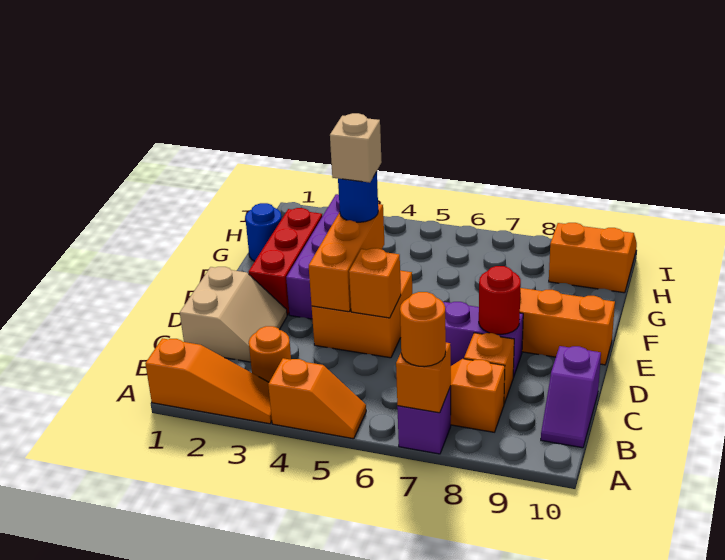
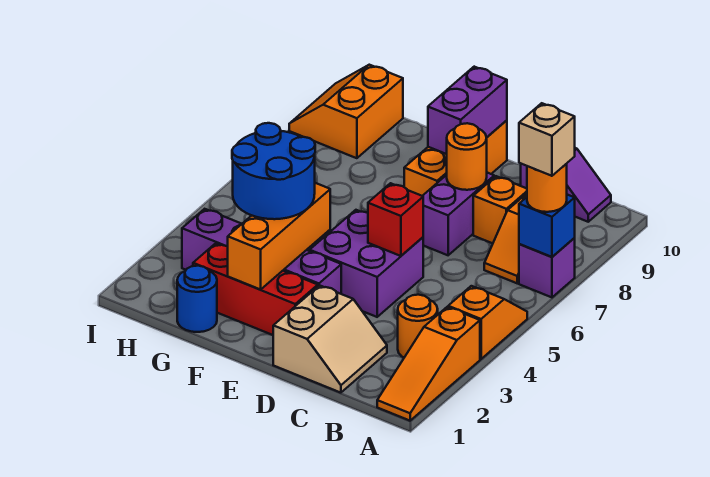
orange 1x3 slope [145,338,272,424] -> orange 1x3 slope turned to [377,307,480,421]
orange 1x1 brick [396,343,451,413] -> blue 1x1 brick [519,195,575,257]
tan 2x2 slope [180,267,287,362] -> tan 2x2 slope turned to [273,285,387,393]
orange 2x2 brick [312,271,412,358] -> purple 2x2 brick [310,210,423,317]
orange 1x3 brick [309,204,384,312] -> orange 1x3 brick turned to [228,183,330,290]
orange 1x1 brick [349,248,401,318] -> red 1x1 brick [368,183,423,256]
red 1x1 round brick [479,266,521,335] -> orange 1x1 round brick [447,123,487,190]
none -> purple 1x2 brick [428,67,507,154]
blue 1x1 round brick [338,172,378,222] -> blue 2x2 round brick [232,123,315,219]
tan 1x1 brick [330,113,382,183] -> tan 1x1 brick moved to [519,103,575,176]

